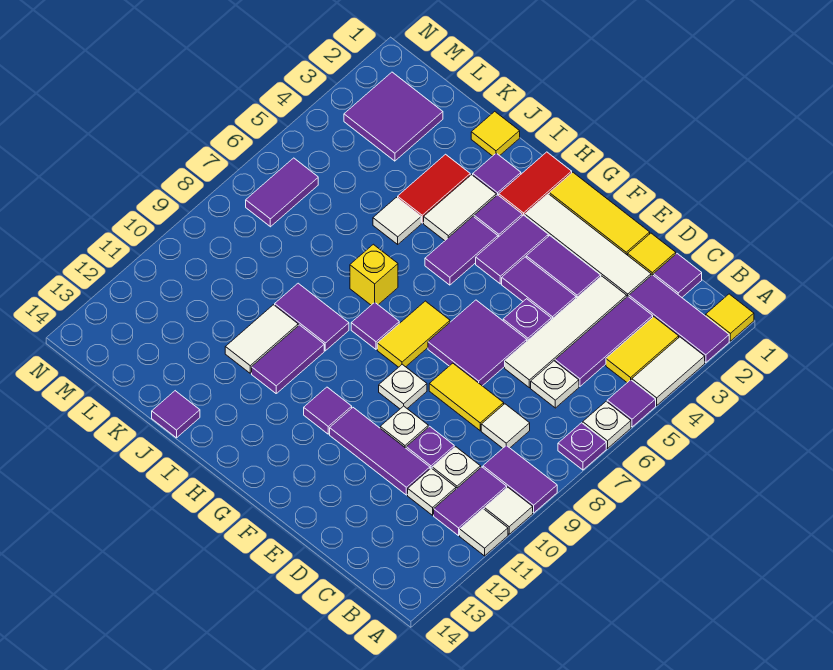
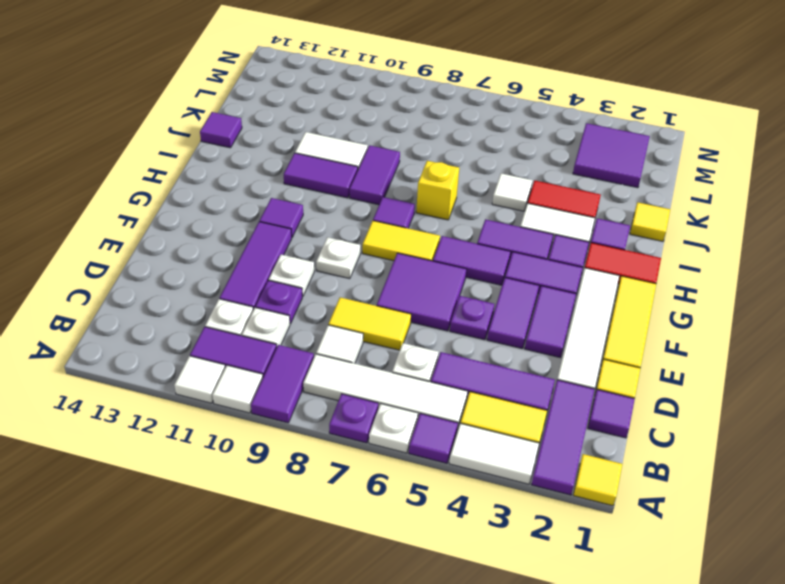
white 1x4 tile [505,276,627,388] -> white 1x4 tile moved to [303,354,468,429]
yellow 1x2 tile [429,363,504,431] -> yellow 1x2 tile turned to [328,297,411,350]
purple 1x2 tile [246,158,318,227] -> purple 1x2 tile moved to [433,236,510,285]

